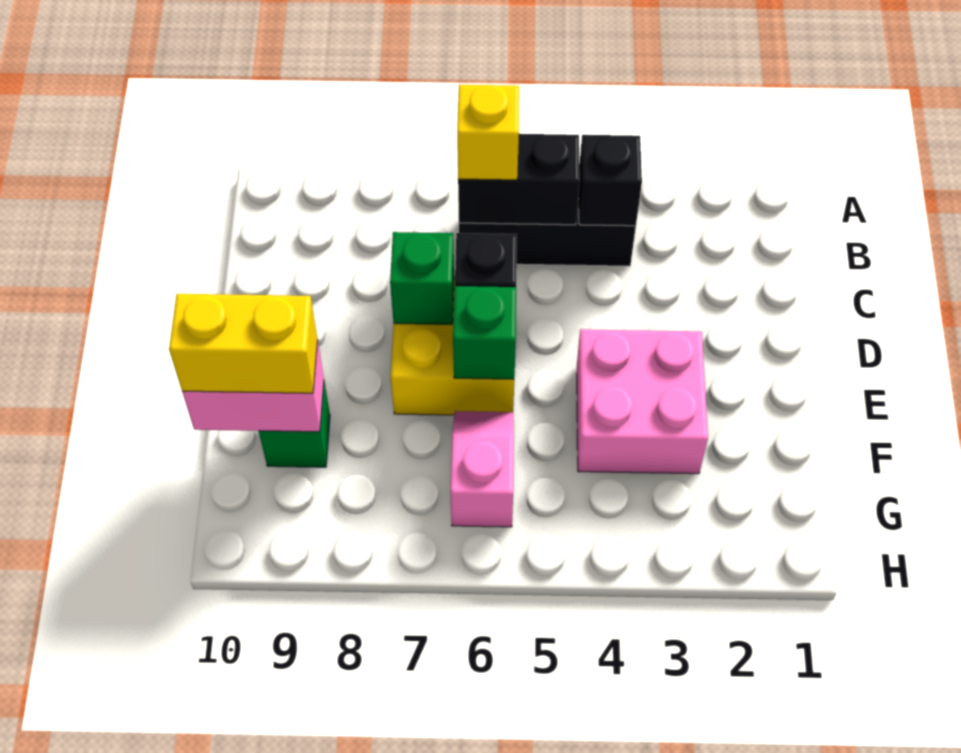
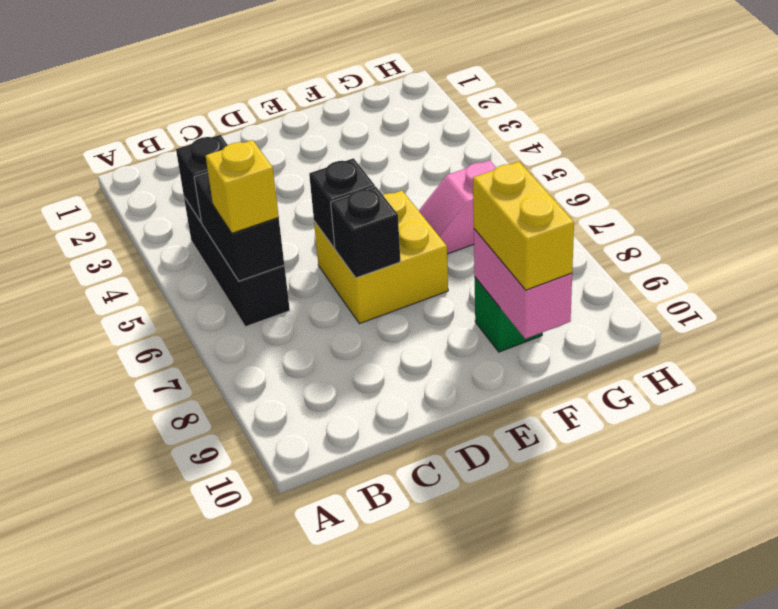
green 1x1 brick [390,232,454,324] -> black 1x1 brick [331,187,401,278]
pink 2x2 brick [577,329,708,474] -> none
green 1x1 brick [453,286,516,379] -> none

